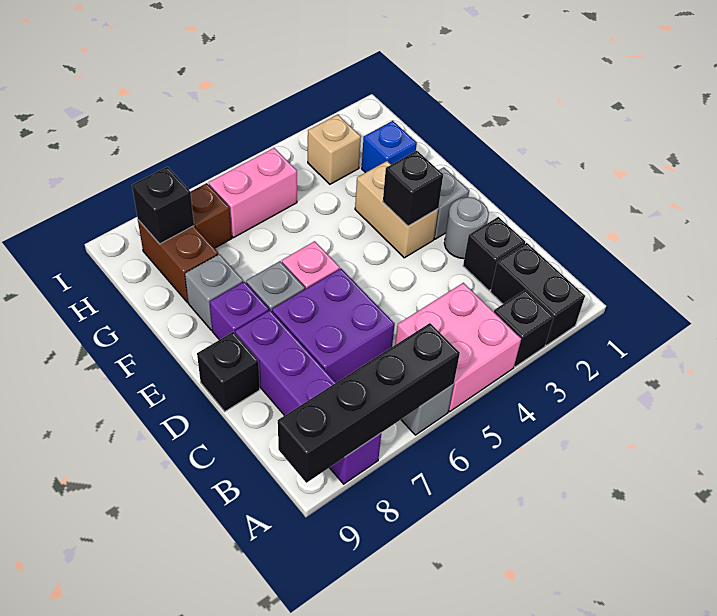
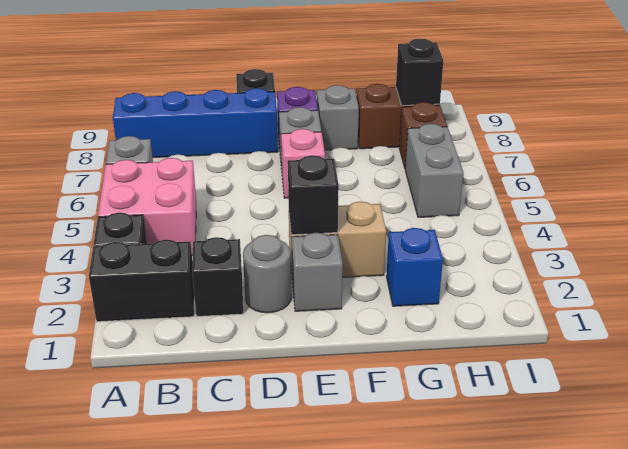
black 1x4 brick [278,323,460,483] -> none
purple 1x4 brick [235,310,381,484] -> blue 1x4 brick [113,88,278,157]
purple 2x2 brick [272,268,395,383] -> none
tan 1x1 brick [308,115,361,184] -> none
pink 1x2 brick [209,148,297,238] -> grey 1x2 brick [405,124,464,217]

